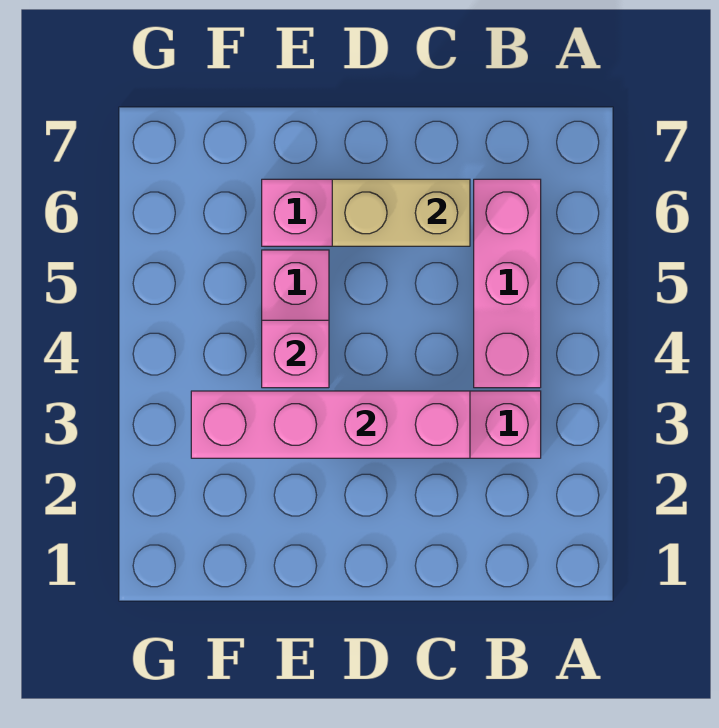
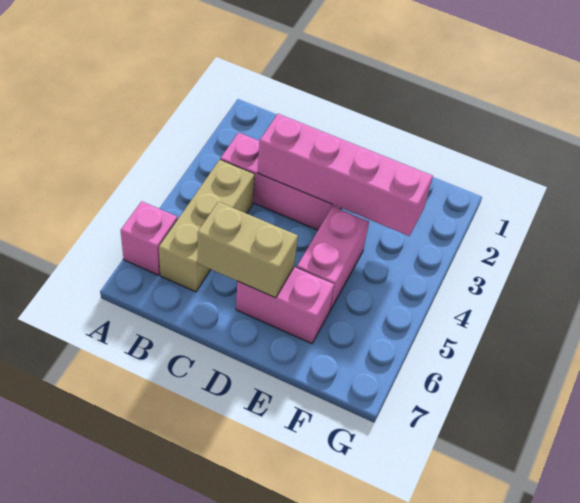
pink 1x3 brick [474,179,541,388] -> tan 1x3 brick [159,160,255,292]
pink 1x1 brick [262,320,329,388] -> pink 1x1 brick moved to [121,201,178,275]

